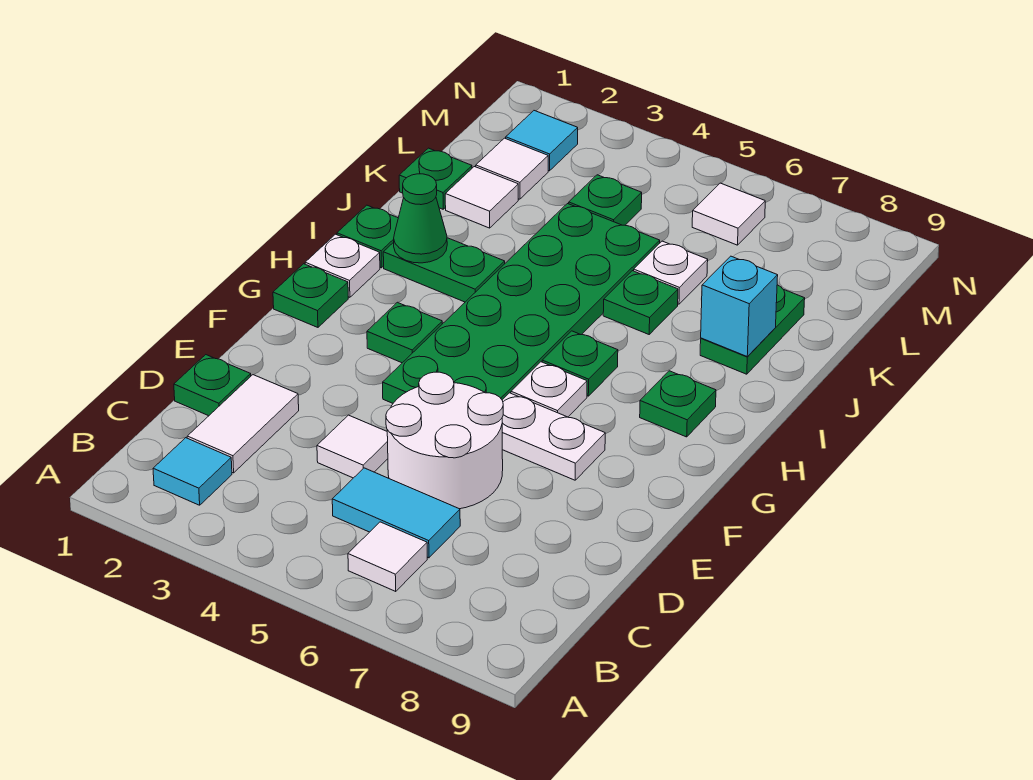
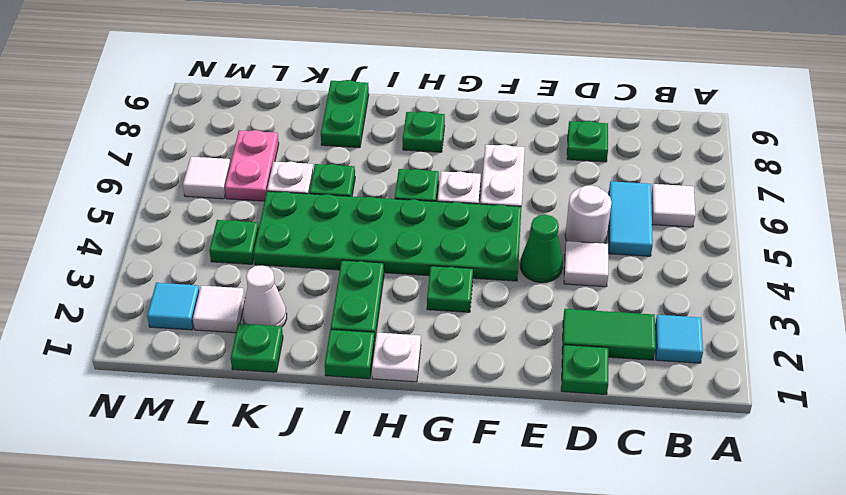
white 1x2 tile [187,375,299,473] -> green 1x2 tile [562,309,656,360]
white 2x2 round brick [386,372,503,509] -> white 1x1 round brick [565,185,612,244]
green 1x1 plate [273,264,348,327] -> green 1x1 plate moved to [567,121,608,162]
green 1x1 cone [394,174,447,263] -> green 1x1 cone moved to [520,215,563,283]
green 1x2 plate [700,285,805,374] -> green 1x2 plate turned to [321,80,369,148]
cyan 1x1 brick [701,256,778,356] -> none
white 1x1 tile [445,167,518,228] -> white 1x1 cone [243,265,287,327]
none -> pink 1x2 plate [225,130,279,201]

